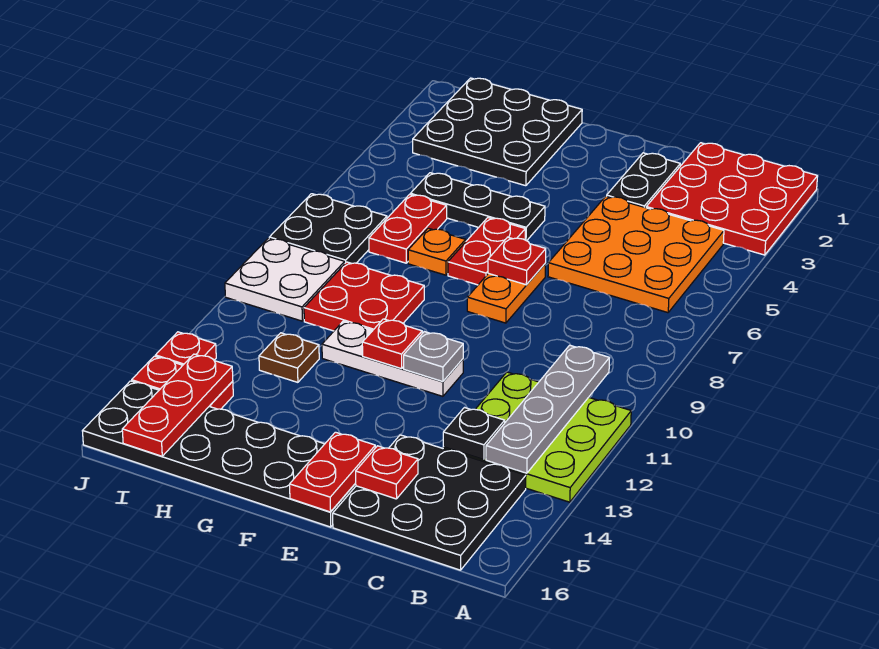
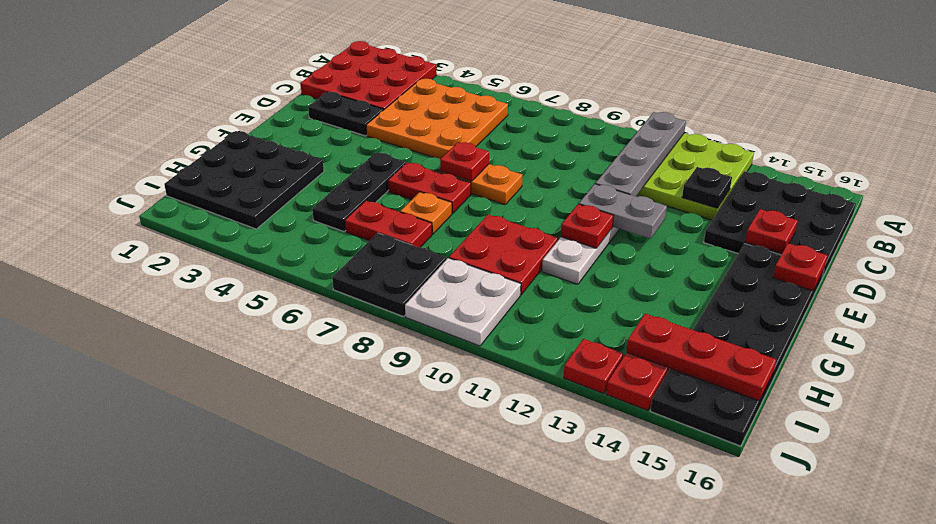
grey 1x4 plate [486,345,609,473] -> grey 1x4 plate turned to [595,112,686,196]
grey 1x1 plate [404,332,463,382] -> grey 1x2 plate [579,184,667,239]
red 1x2 plate [290,432,375,512] -> red 1x1 plate [773,243,828,291]
brown 1x1 plate [259,333,319,382] -> none

